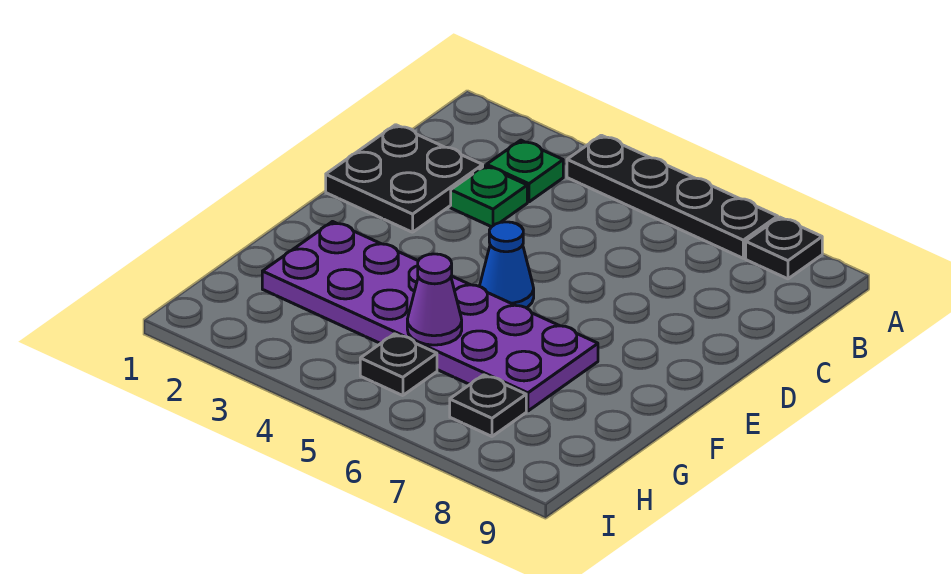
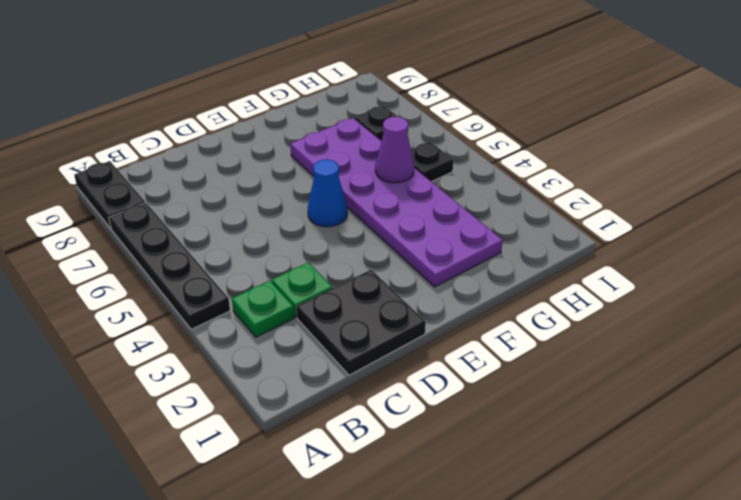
black 1x1 plate [746,217,822,279] -> black 1x2 plate [74,161,145,229]

